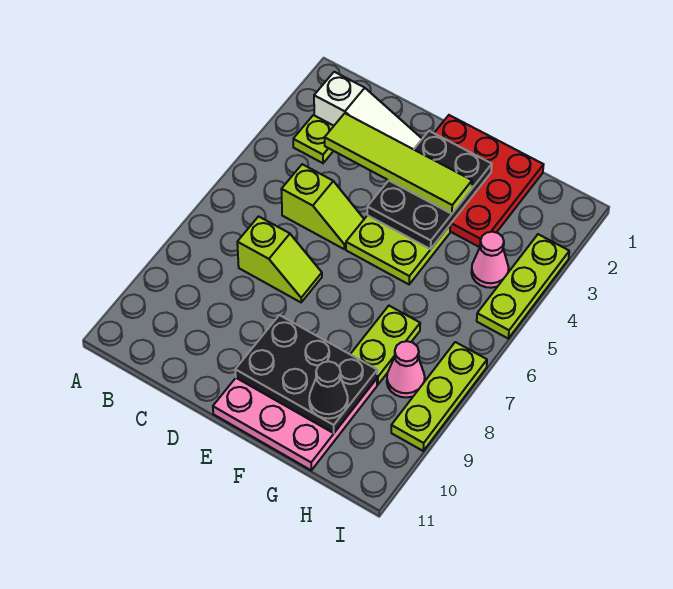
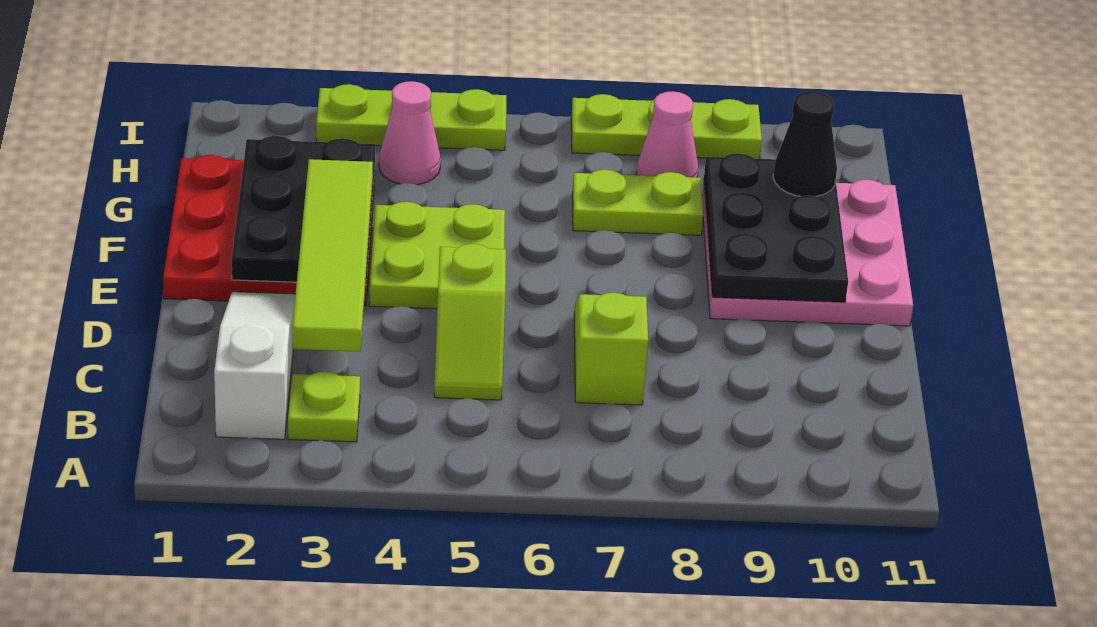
lime 1x2 slope [281,164,364,249] -> lime 1x2 slope turned to [434,244,506,400]
black 2x3 plate [367,131,492,249] -> black 2x3 plate turned to [232,136,375,285]

